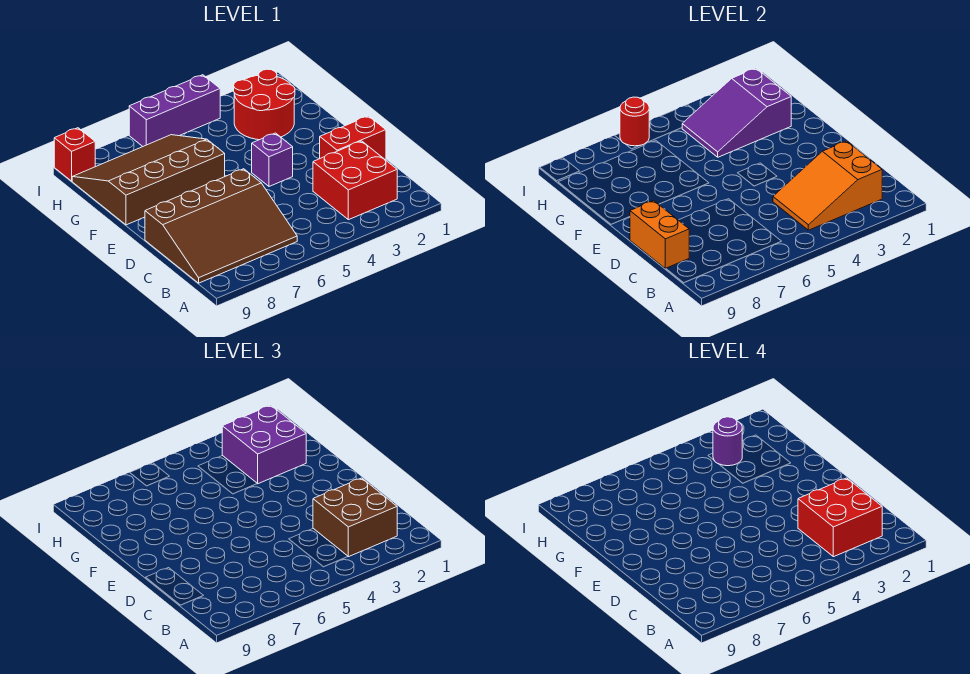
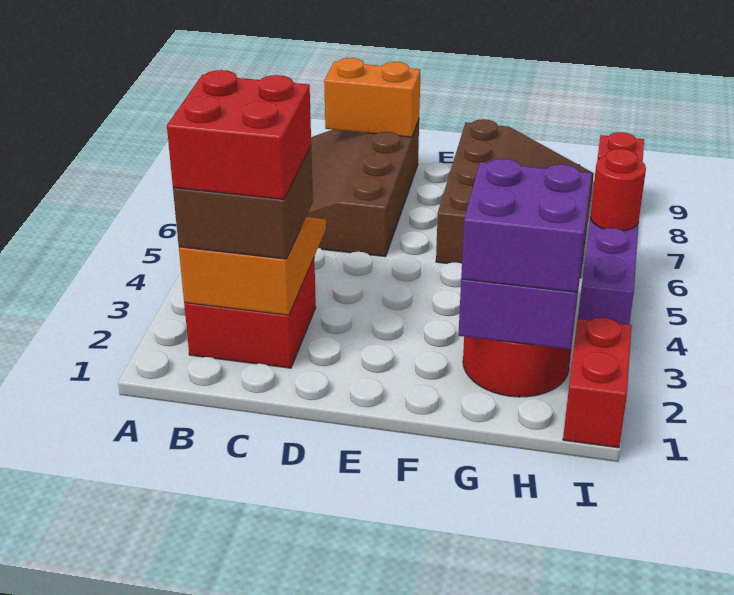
red 1x2 brick [320,116,386,160] -> red 1x2 brick moved to [563,317,632,448]
purple 1x1 brick [252,133,293,186] -> none
purple 1x1 round brick [713,417,742,466] -> none

